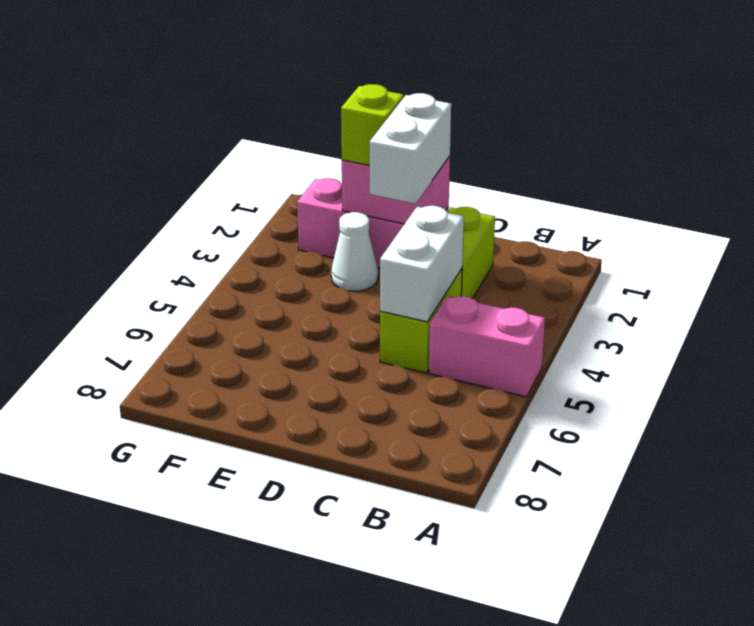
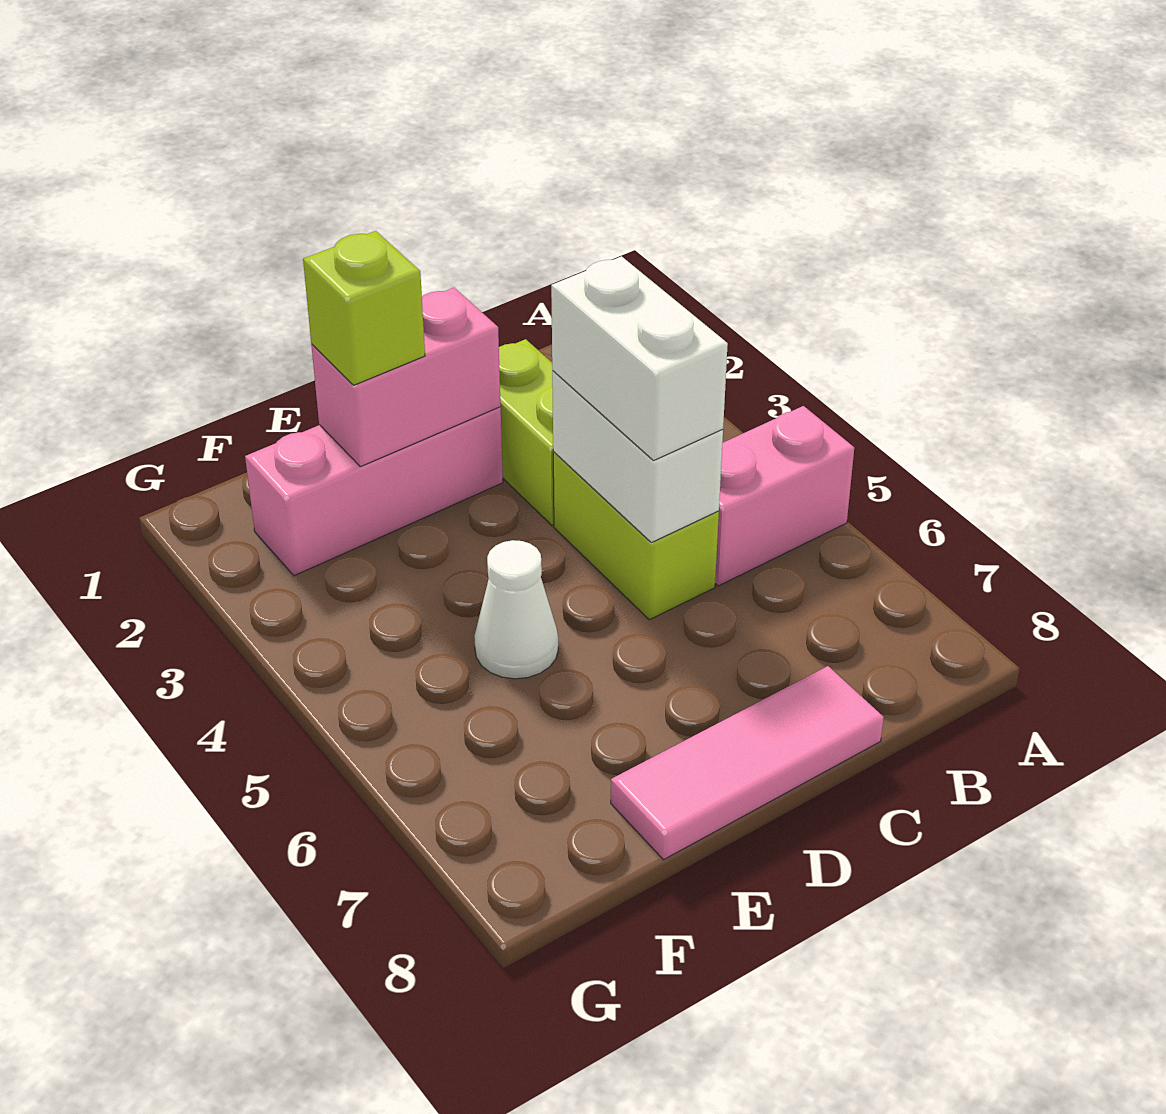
none -> pink 1x3 tile [611,666,884,860]
white 1x2 brick [370,93,451,204] -> white 1x2 brick moved to [551,256,728,461]
white 1x1 cone [331,212,378,291] -> white 1x1 cone moved to [474,540,558,679]

